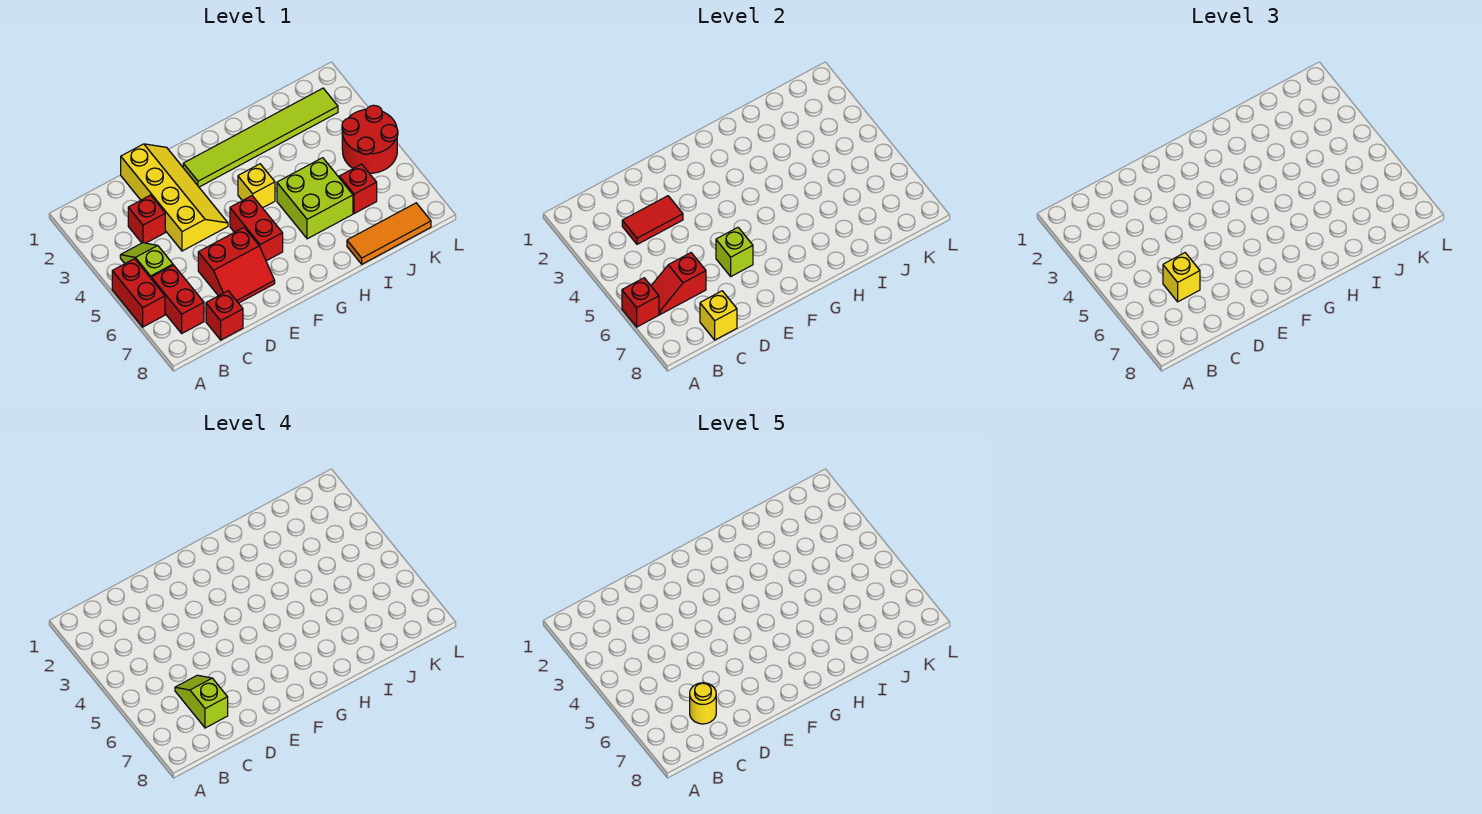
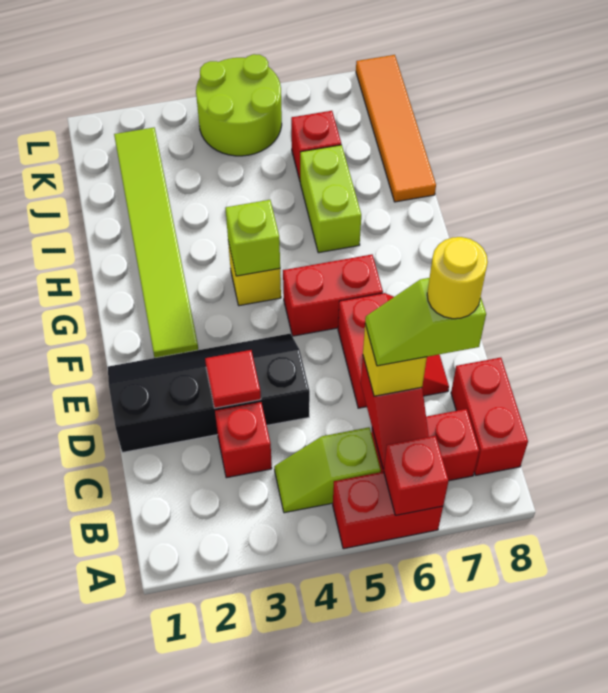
red 1x2 tile [622,196,683,244] -> red 1x1 tile [205,350,261,408]
red 1x1 brick [206,291,243,340] -> red 1x2 brick [451,358,528,475]
yellow 1x1 brick [700,291,737,340] -> none
yellow 2x4 slope [121,144,228,251] -> black 2x4 slope [108,334,310,453]
lime 1x1 brick [716,228,753,276] -> lime 1x1 brick moved to [226,200,280,276]
lime 2x2 brick [277,158,353,239] -> lime 1x2 brick [300,145,361,253]
orange 1x3 tile [347,203,431,264] -> orange 1x4 tile [356,55,436,202]
red 2x2 round brick [342,105,398,173] -> lime 2x2 round brick [196,54,282,156]

